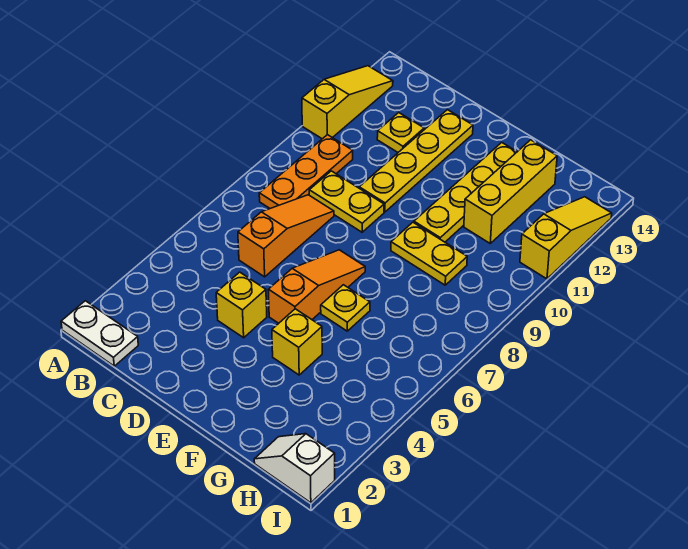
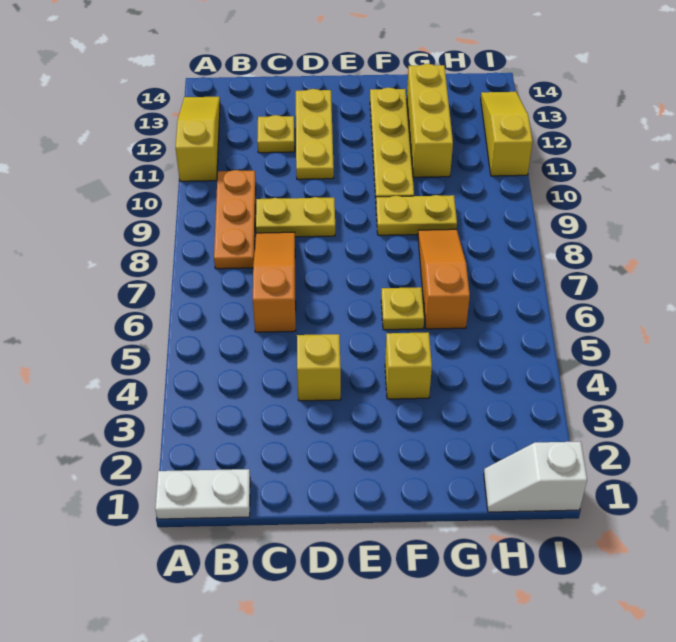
yellow 1x4 plate [359,110,473,212] -> yellow 1x3 plate [296,89,334,179]
orange 1x3 slope [268,250,365,323] -> orange 1x3 slope moved to [418,229,470,329]

